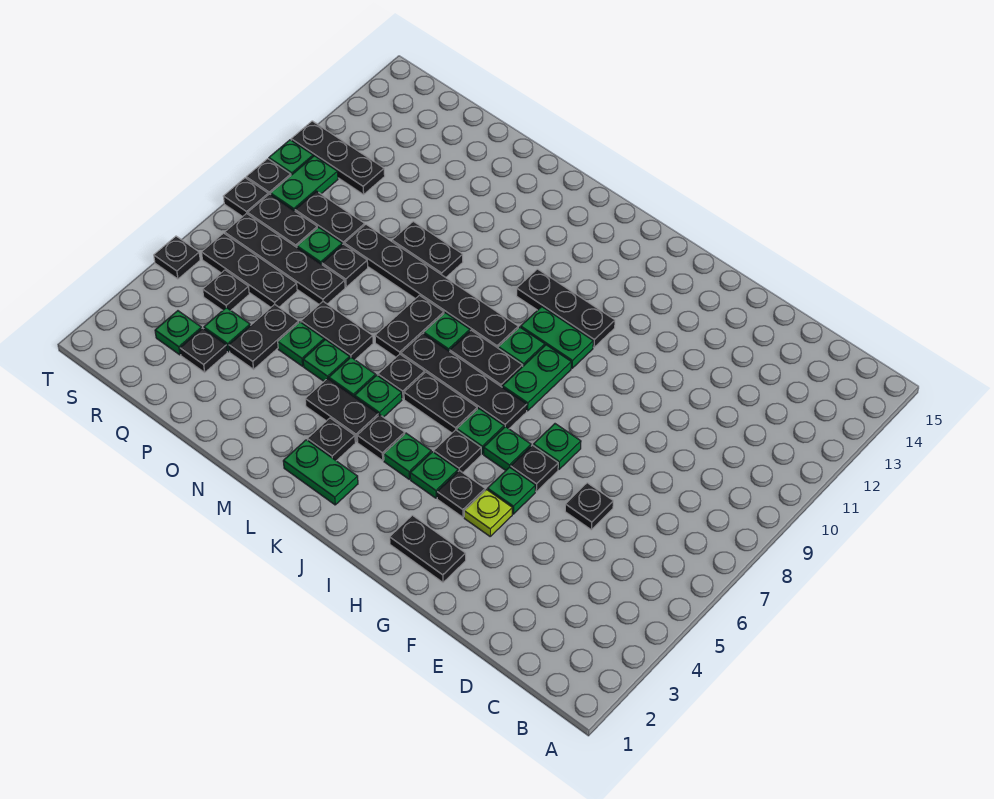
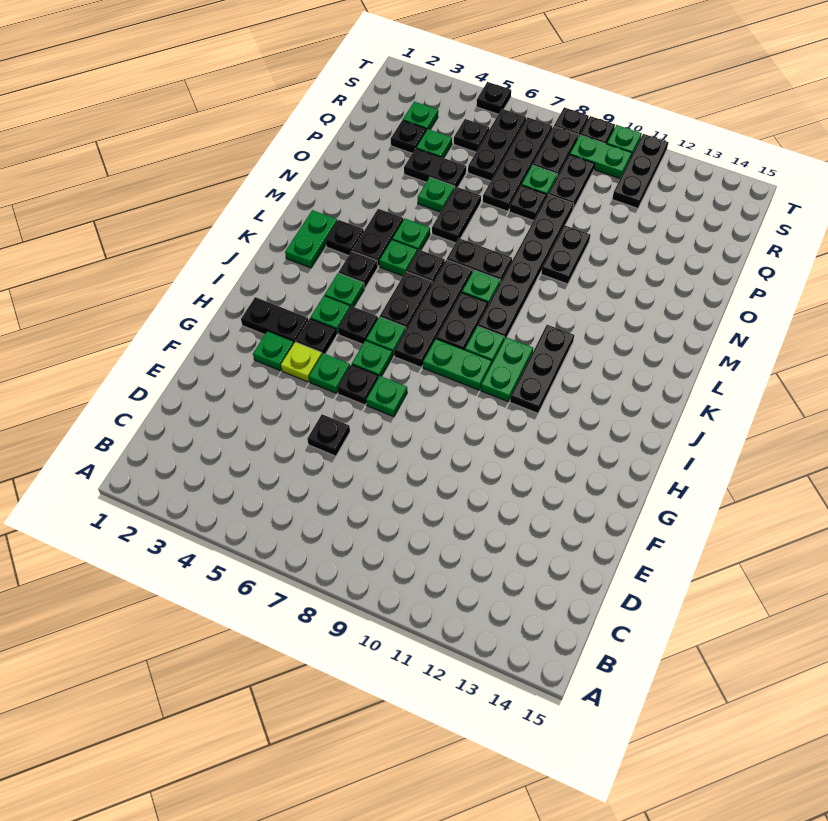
black 1x2 plate [390,515,466,582] -> black 1x2 plate turned to [241,297,308,343]
green 1x1 plate [303,340,350,381] -> green 1x1 plate moved to [253,331,294,370]

